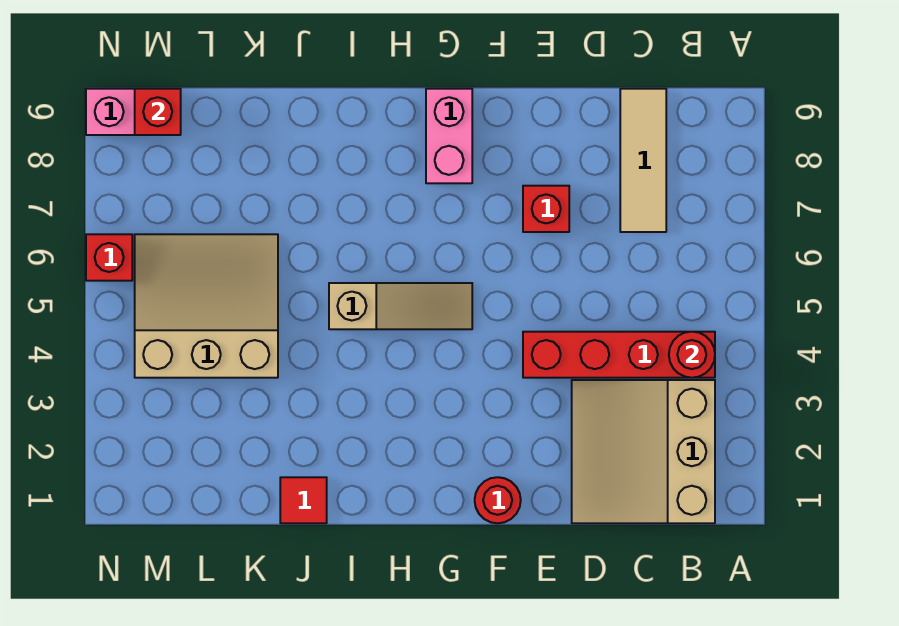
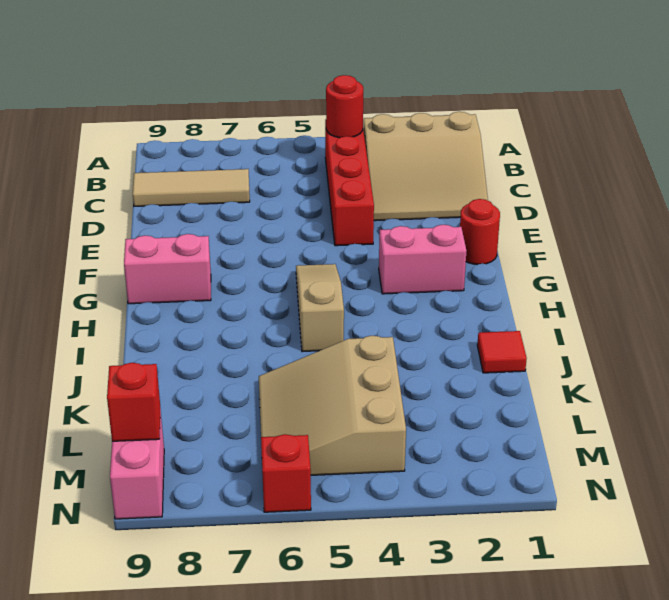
red 1x1 brick [523,186,569,232] -> none
none -> pink 1x2 brick [379,225,466,294]

